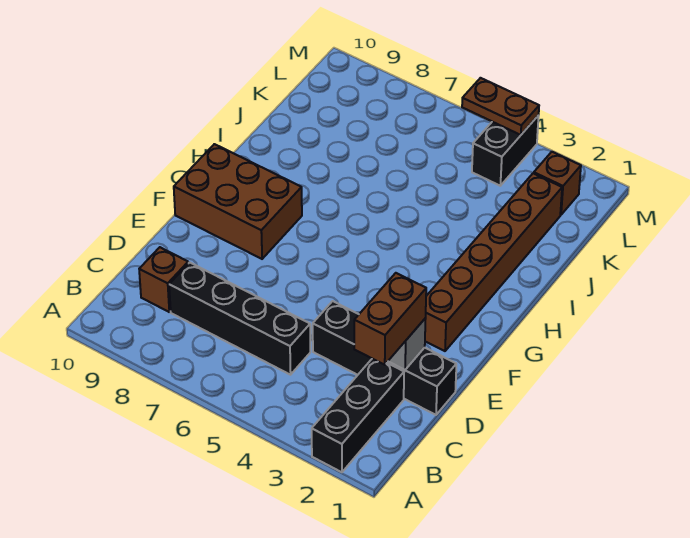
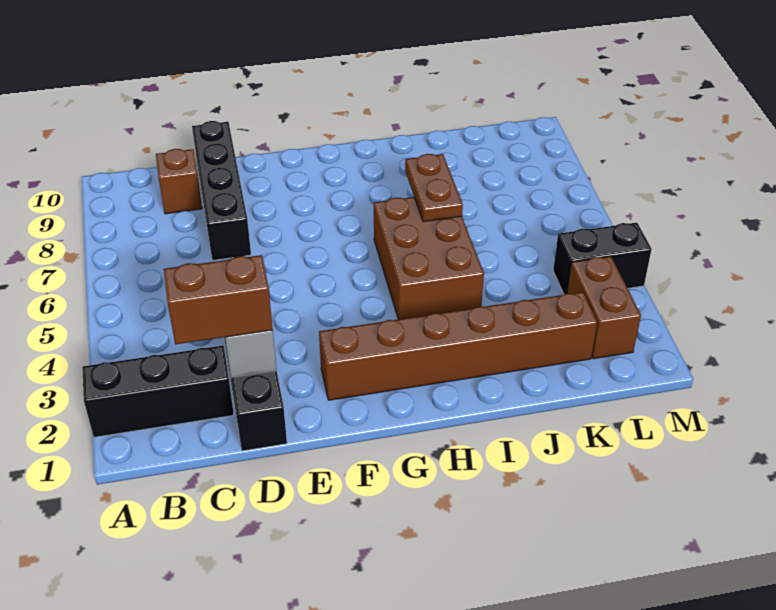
black 1x4 brick [169,262,310,375] -> black 1x4 brick moved to [192,121,251,261]
brown 2x3 brick [174,144,302,259] -> brown 2x3 brick moved to [374,197,484,319]
brown 1x1 brick [534,152,581,215] -> brown 1x2 brick [567,256,641,359]
brown 1x2 plate [462,78,539,135] -> brown 1x2 plate moved to [405,154,463,222]

